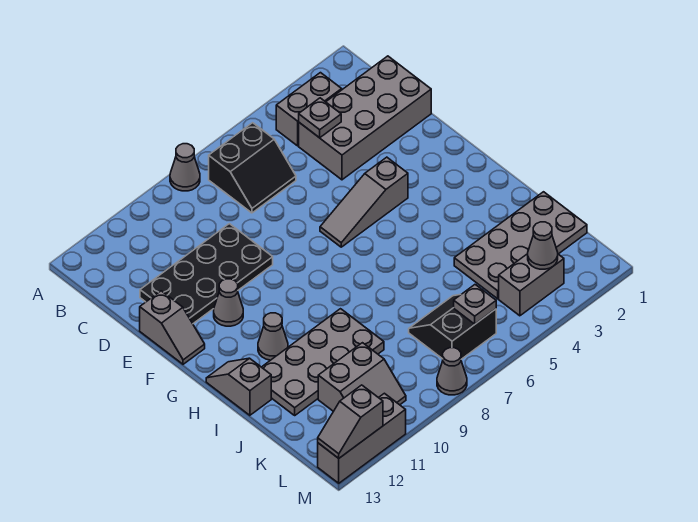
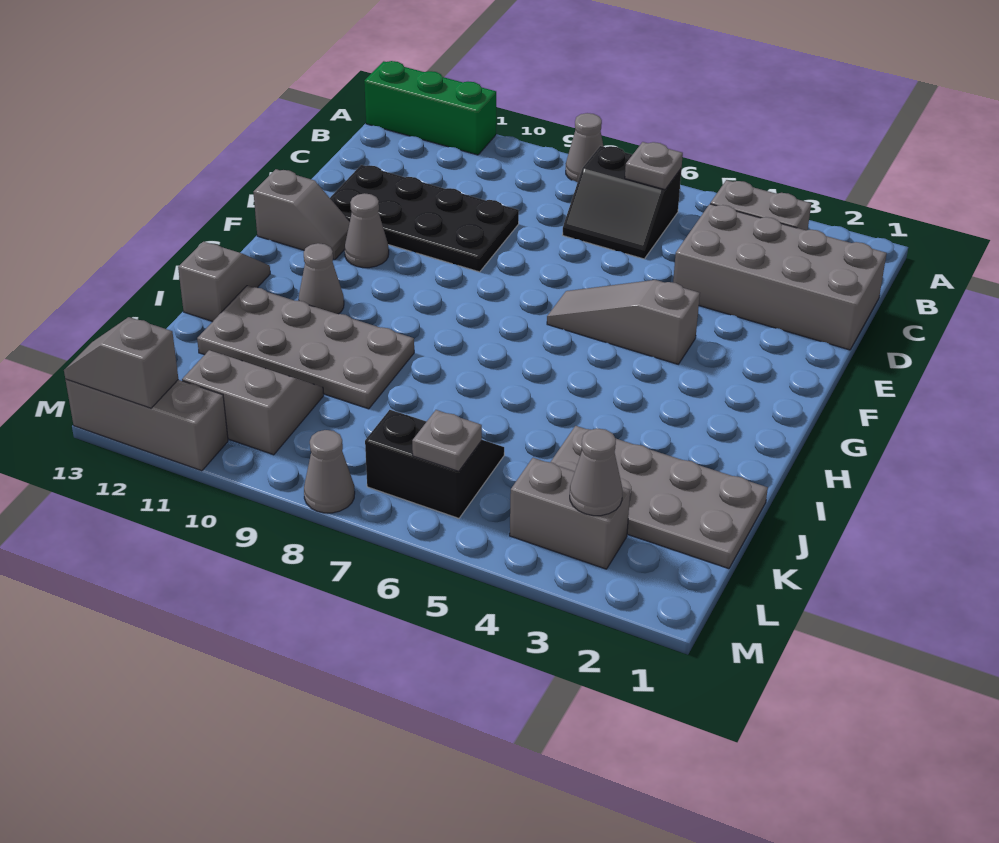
none -> green 1x3 brick [364,61,496,155]
grey 1x1 plate [299,98,341,138] -> grey 1x1 plate moved to [625,142,683,190]
grey 1x2 slope [140,291,205,364] -> grey 1x2 slope turned to [253,169,350,260]
grey 2x2 slope [318,343,406,411] -> grey 2x2 slope turned to [182,350,324,455]

